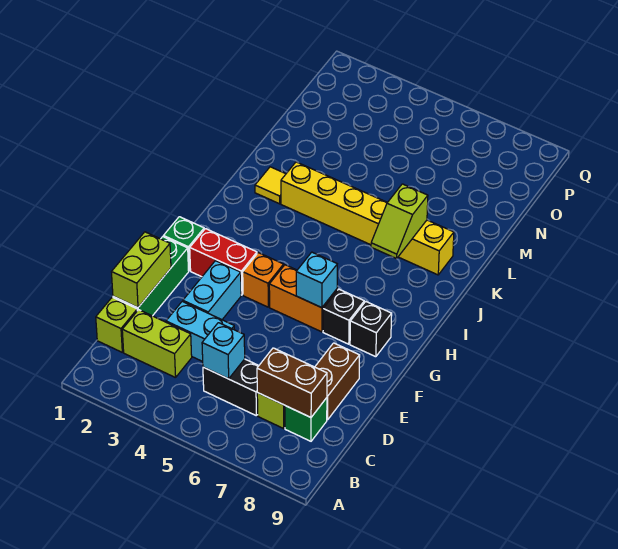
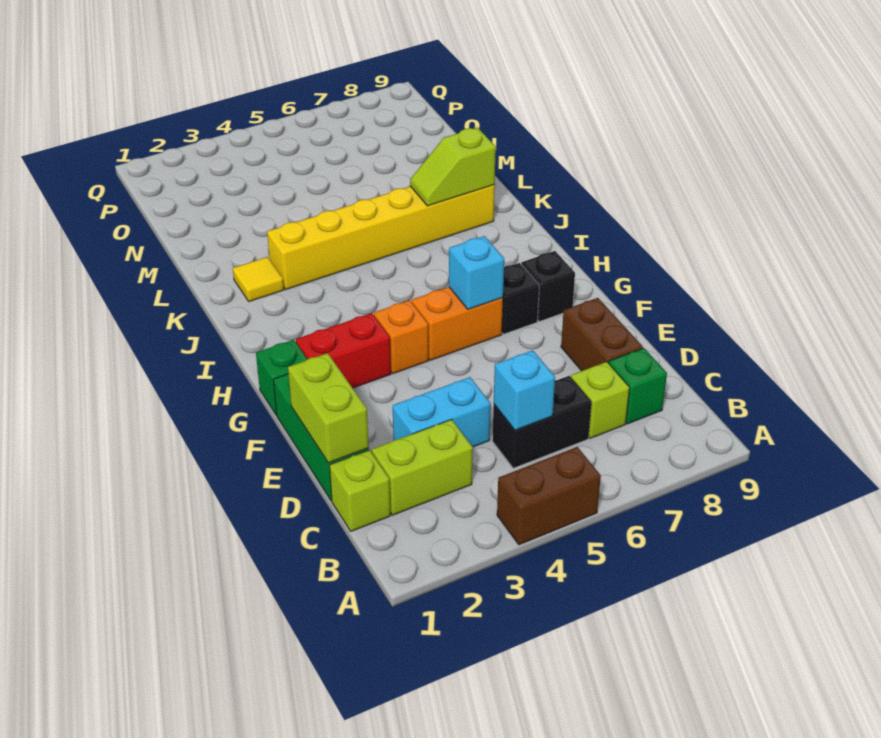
brown 1x2 brick [257,348,327,417] -> brown 1x2 brick moved to [497,447,601,545]
cyan 1x2 brick [183,261,241,320] -> none
lime 1x2 slope [371,184,428,259] -> lime 1x2 slope turned to [410,128,496,206]

